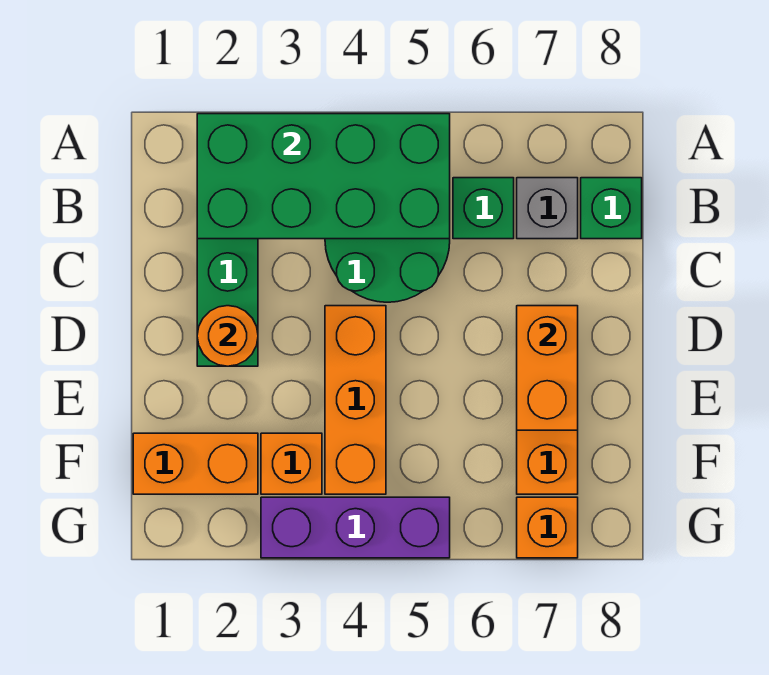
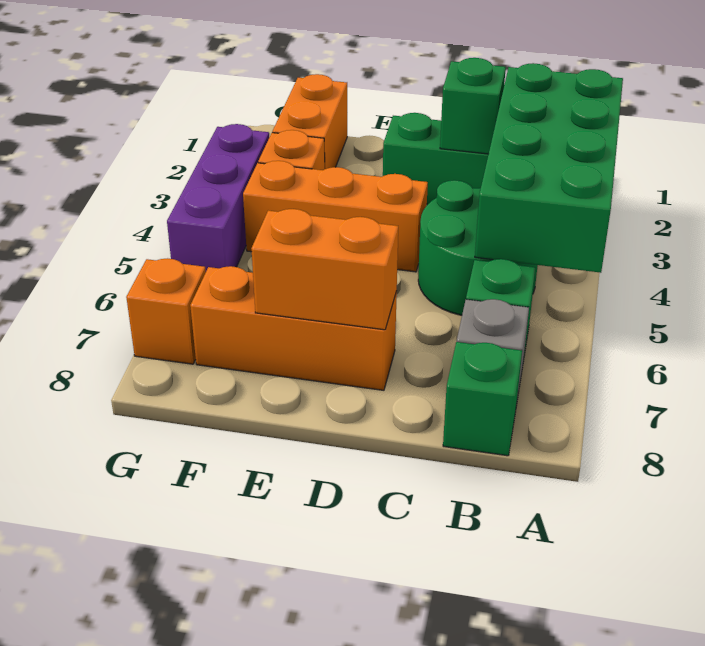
none -> green 1x1 brick [440,58,506,154]
orange 1x1 round brick [197,306,258,366] -> none

